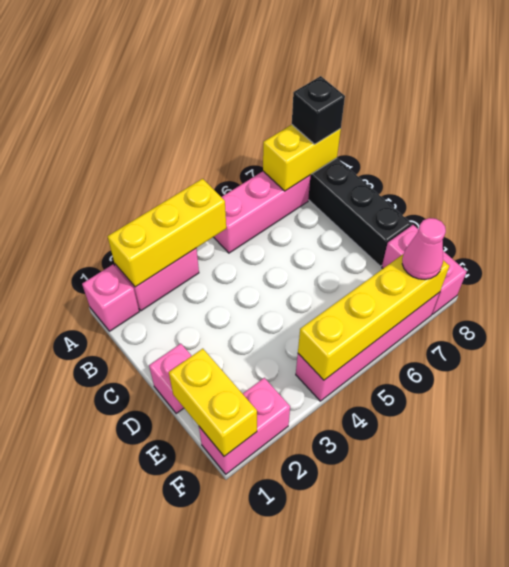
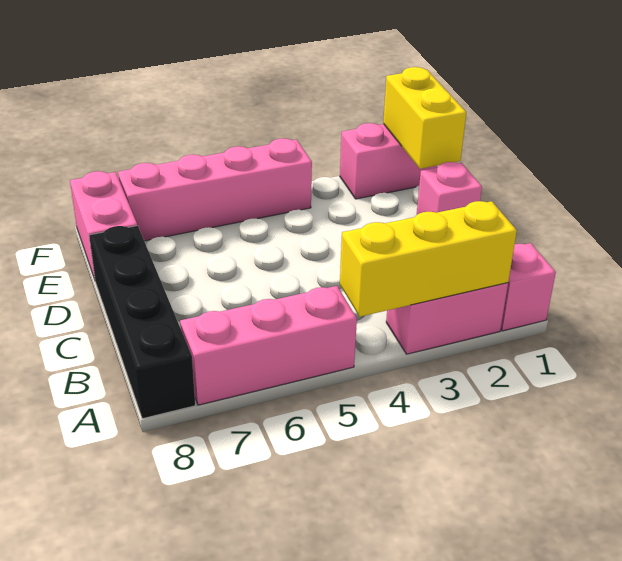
yellow 1x2 brick [263,125,341,191] -> none
black 1x1 brick [292,76,345,144] -> none
yellow 1x4 brick [298,254,449,380] -> none
pink 1x1 cone [402,218,446,279] -> none

